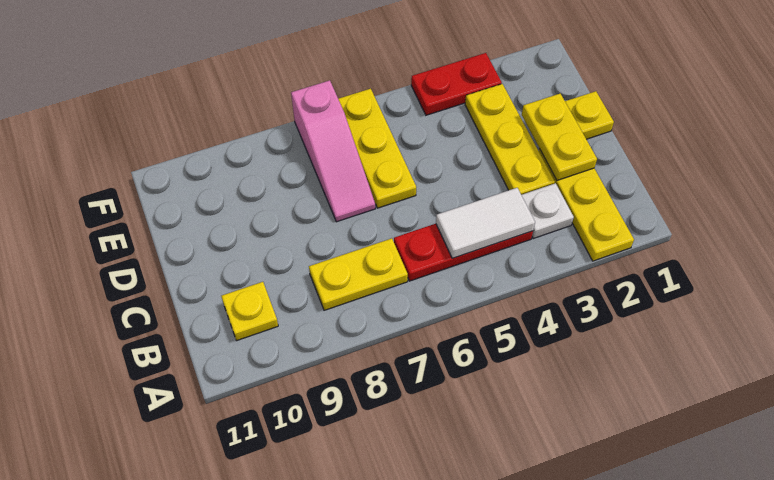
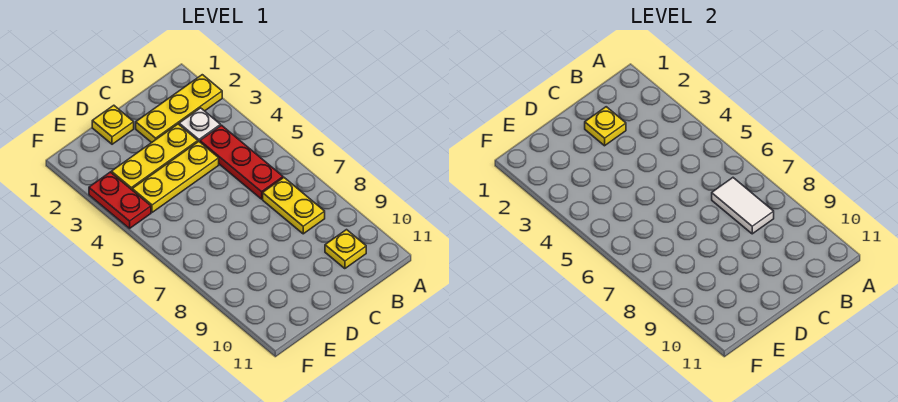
white 1x2 tile [436,188,535,258] -> white 1x2 tile moved to [712,178,774,234]
yellow 1x2 plate [522,94,597,180] -> yellow 1x1 plate [585,107,626,146]
yellow 1x3 plate [339,89,416,208] -> yellow 1x3 plate moved to [132,142,219,212]
pink 1x3 slope [291,80,375,222] -> none

